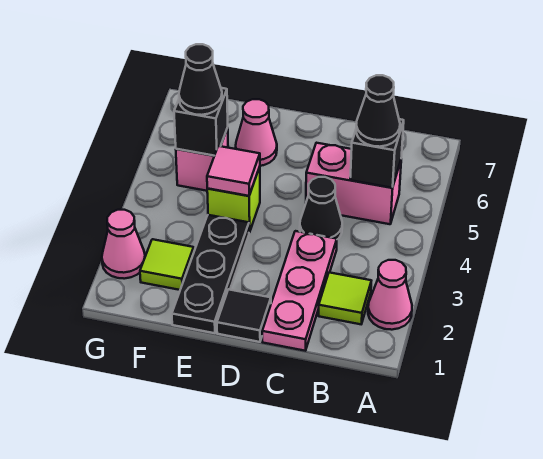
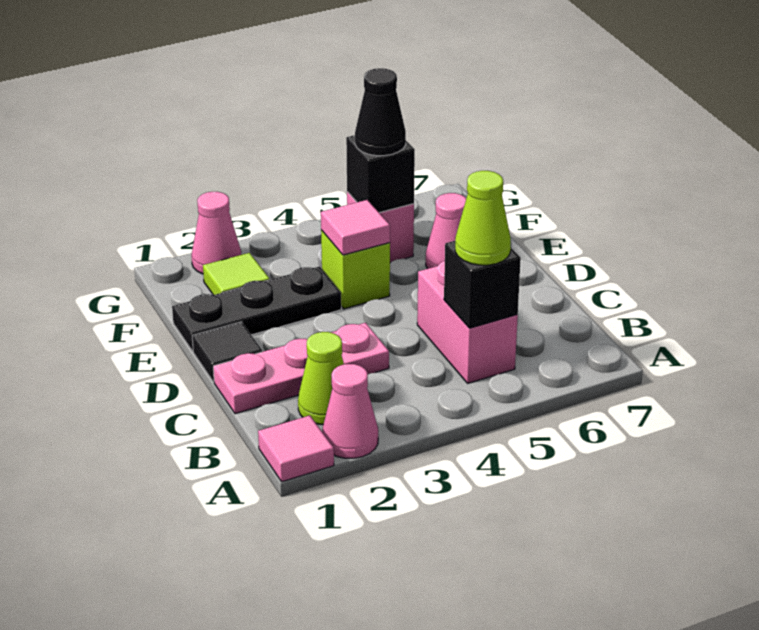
none -> pink 1x1 tile [258,415,334,482]
lime 1x1 tile [319,272,371,324] -> lime 1x1 cone [298,332,344,425]
black 1x1 cone [356,75,400,147] -> lime 1x1 cone [455,171,511,265]
black 1x1 cone [300,177,342,239] -> none

